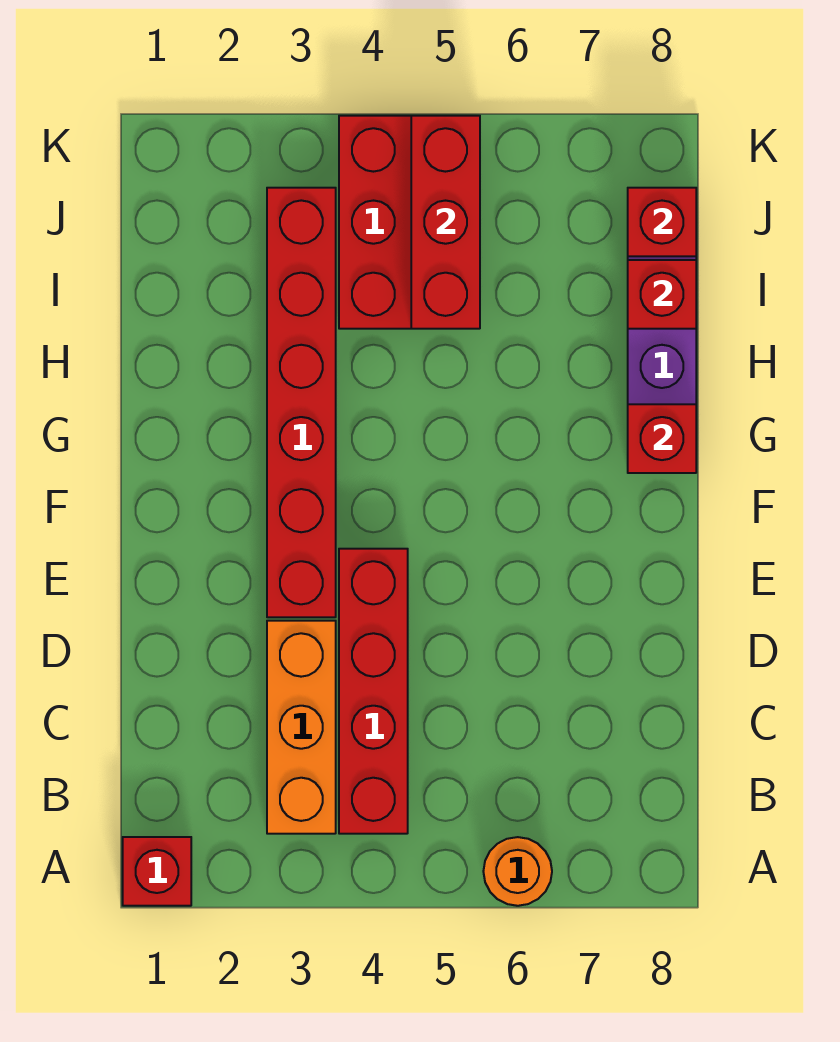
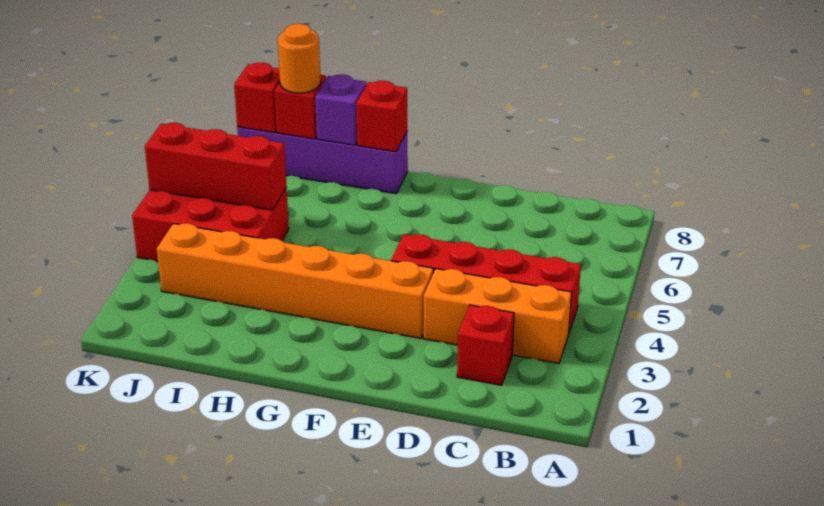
red 1x1 brick [123,837,191,906] -> red 1x1 brick moved to [457,305,514,385]
orange 1x1 round brick [483,837,552,906] -> orange 1x1 round brick moved to [278,24,321,93]
red 1x6 brick [267,188,336,617] -> orange 1x6 brick [157,223,433,338]
none -> purple 1x1 brick [315,74,366,145]

